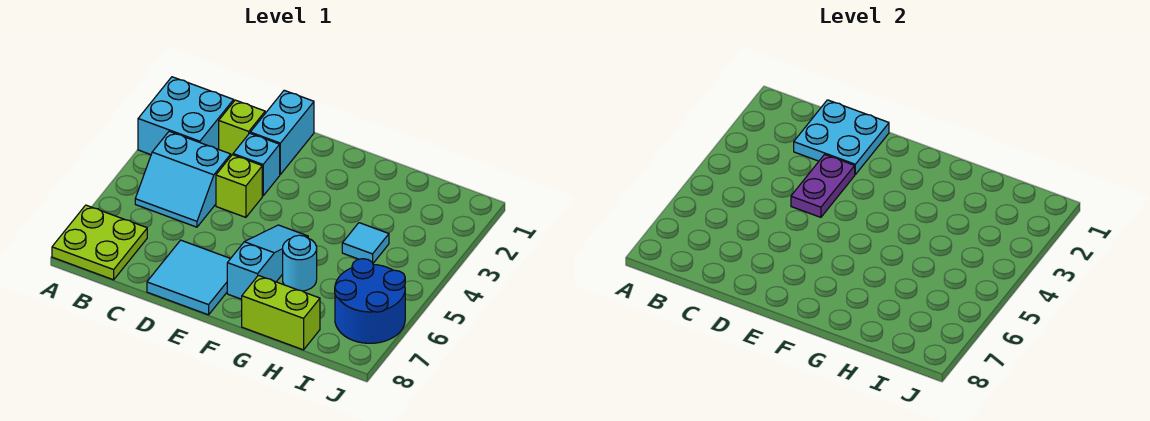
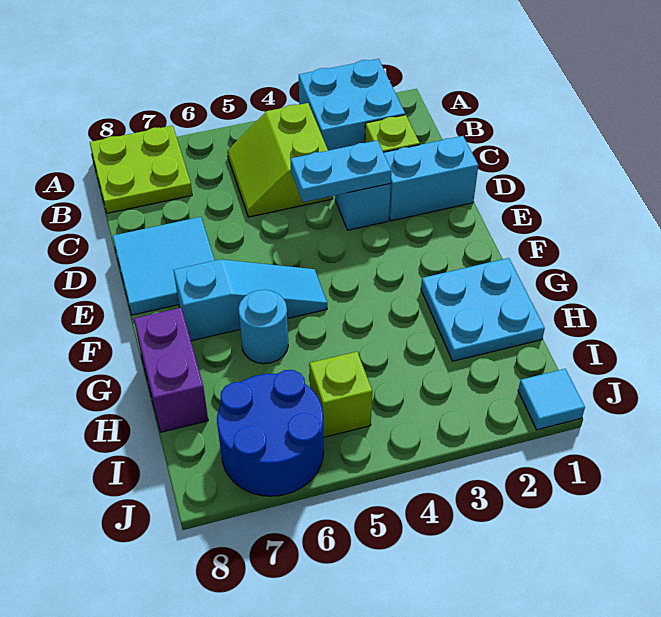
cyan 2x2 slope [135,131,231,227] -> lime 2x2 slope [227,103,333,217]
cyan 2x2 plate [794,100,889,174] -> cyan 2x2 plate moved to [421,258,545,361]
purple 1x2 plate [791,154,855,217] -> cyan 1x2 plate [291,140,391,202]
lime 1x1 brick [216,155,262,217] -> lime 1x1 brick moved to [309,352,372,437]
lime 1x2 brick [242,275,320,350] -> purple 1x2 brick [134,308,208,432]
cyan 1x1 tile [342,223,389,263] -> cyan 1x1 tile moved to [518,369,585,430]

